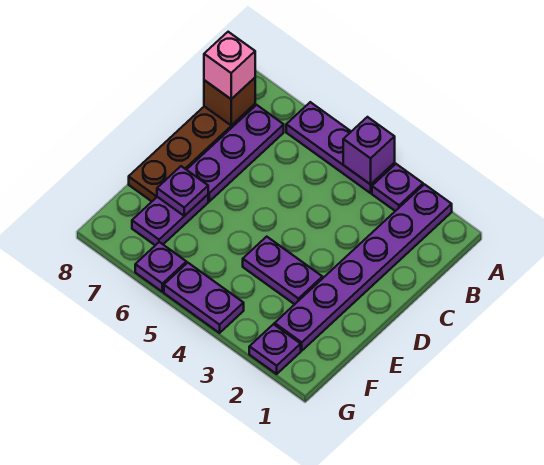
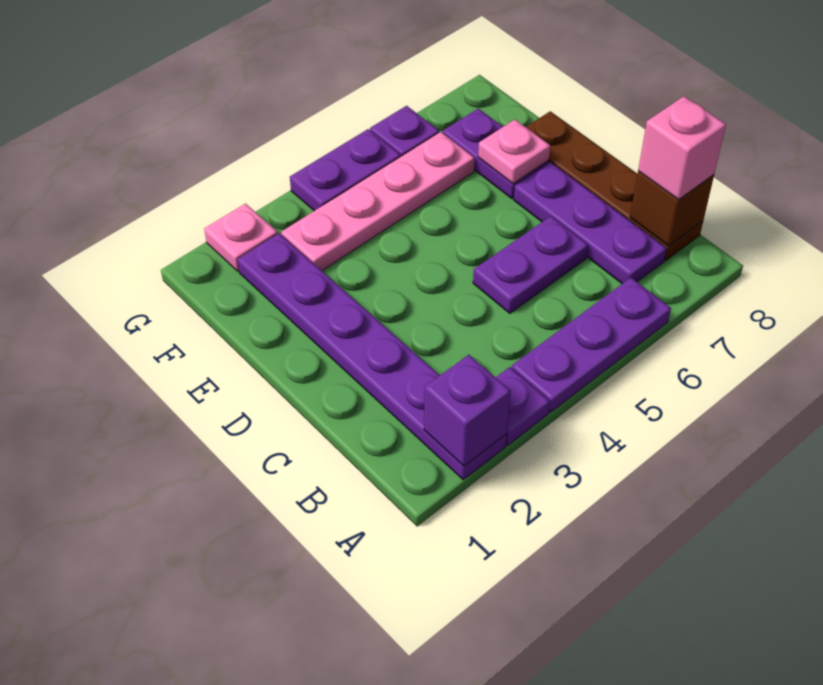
purple 1x1 brick [343,117,395,185] -> purple 1x1 brick moved to [424,355,511,466]
purple 1x2 plate [243,237,322,304] -> purple 1x2 plate moved to [473,216,588,313]
purple 1x1 plate [157,166,208,216] -> pink 1x1 plate [478,120,550,184]
none -> pink 1x4 plate [281,132,475,271]
purple 1x1 plate [249,324,301,374] -> pink 1x1 plate [204,204,278,271]

